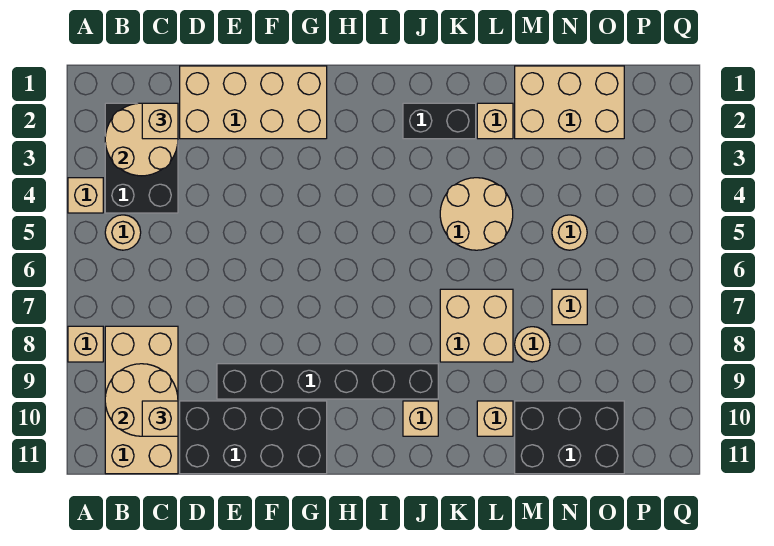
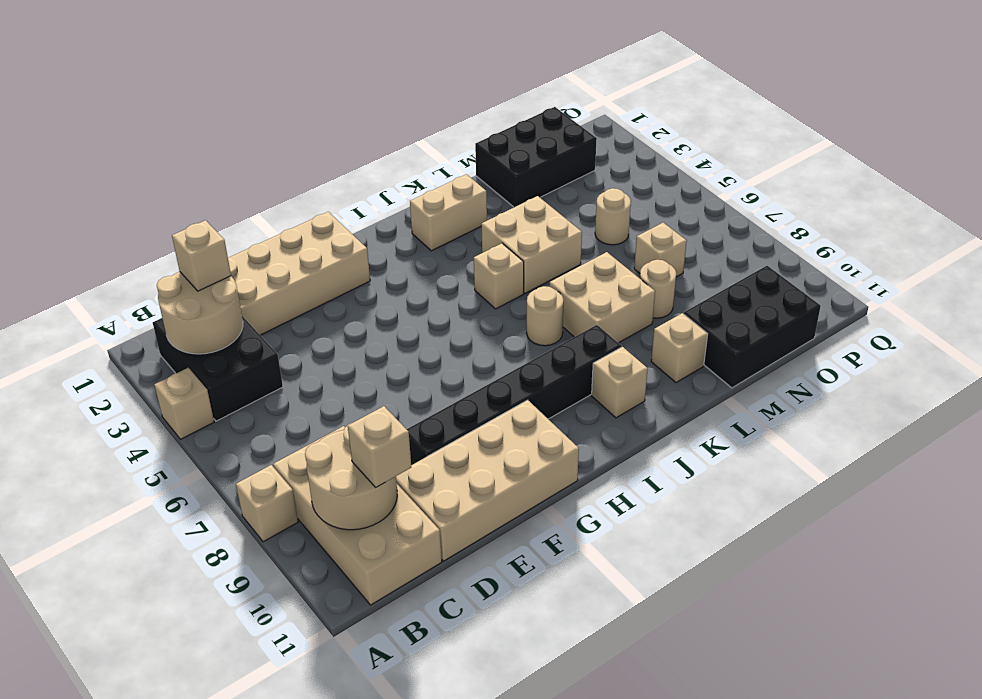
tan 1x1 round brick [105,215,141,250] -> tan 1x1 round brick moved to [527,286,564,346]
black 2x4 brick [180,401,327,474] -> tan 2x4 brick [396,400,579,561]
black 1x2 brick [403,103,476,139] -> tan 1x2 brick [410,174,487,251]
tan 2x2 round brick [440,178,513,250] -> tan 2x2 brick [481,196,582,294]
tan 1x1 brick [477,103,513,139] -> tan 1x1 brick moved to [474,243,524,309]
tan 2x3 brick [515,66,624,139] -> black 2x3 brick [475,107,597,207]

